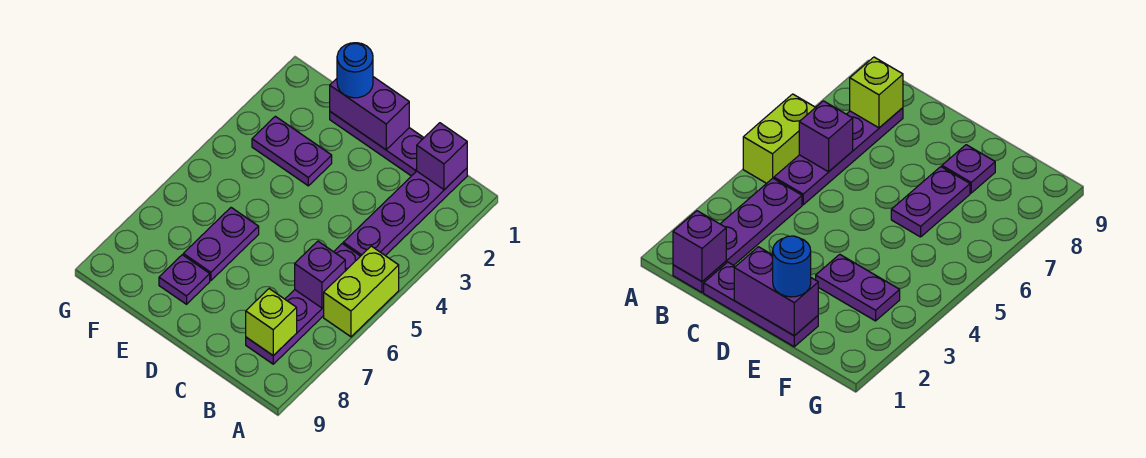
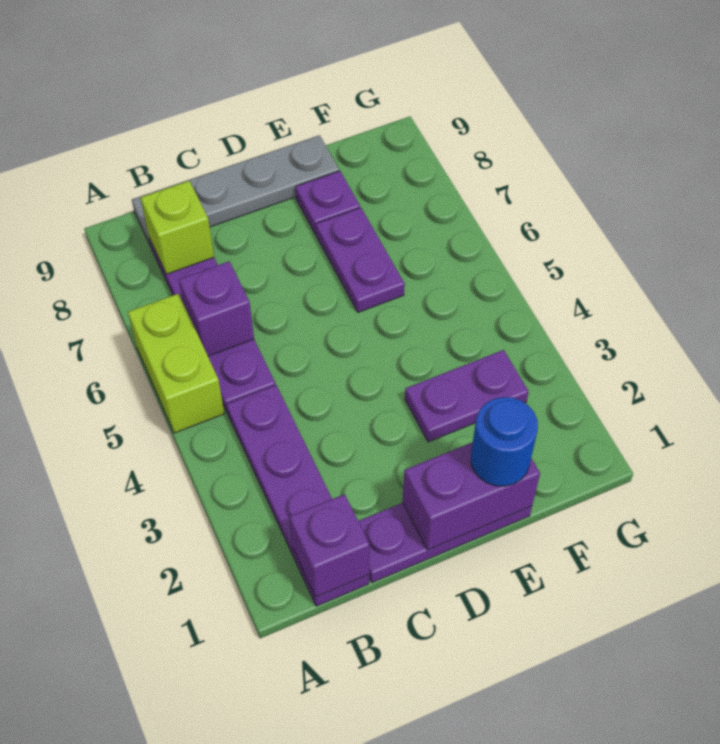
none -> grey 1x4 plate [132,135,339,247]

